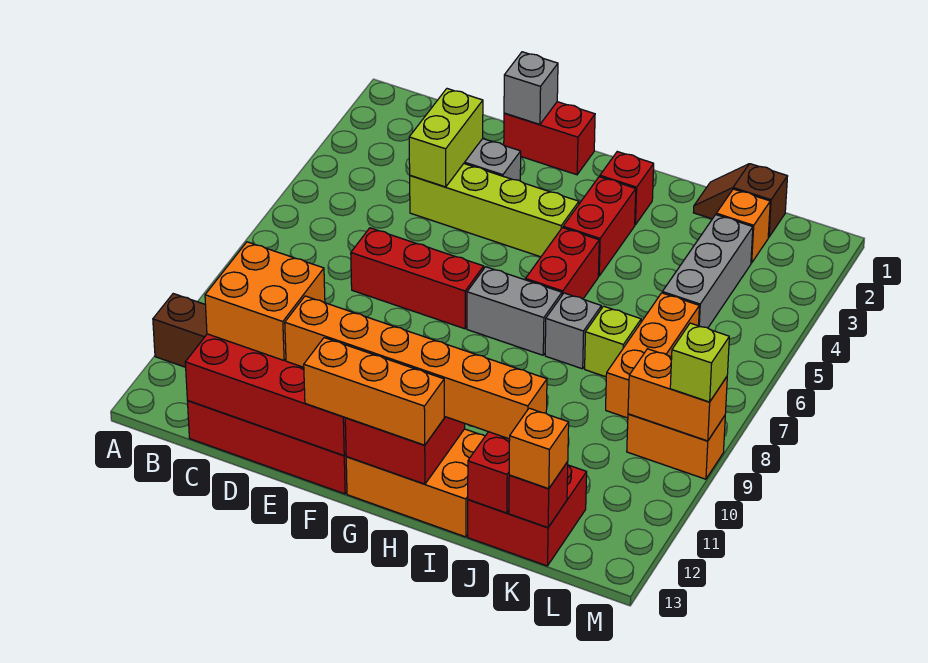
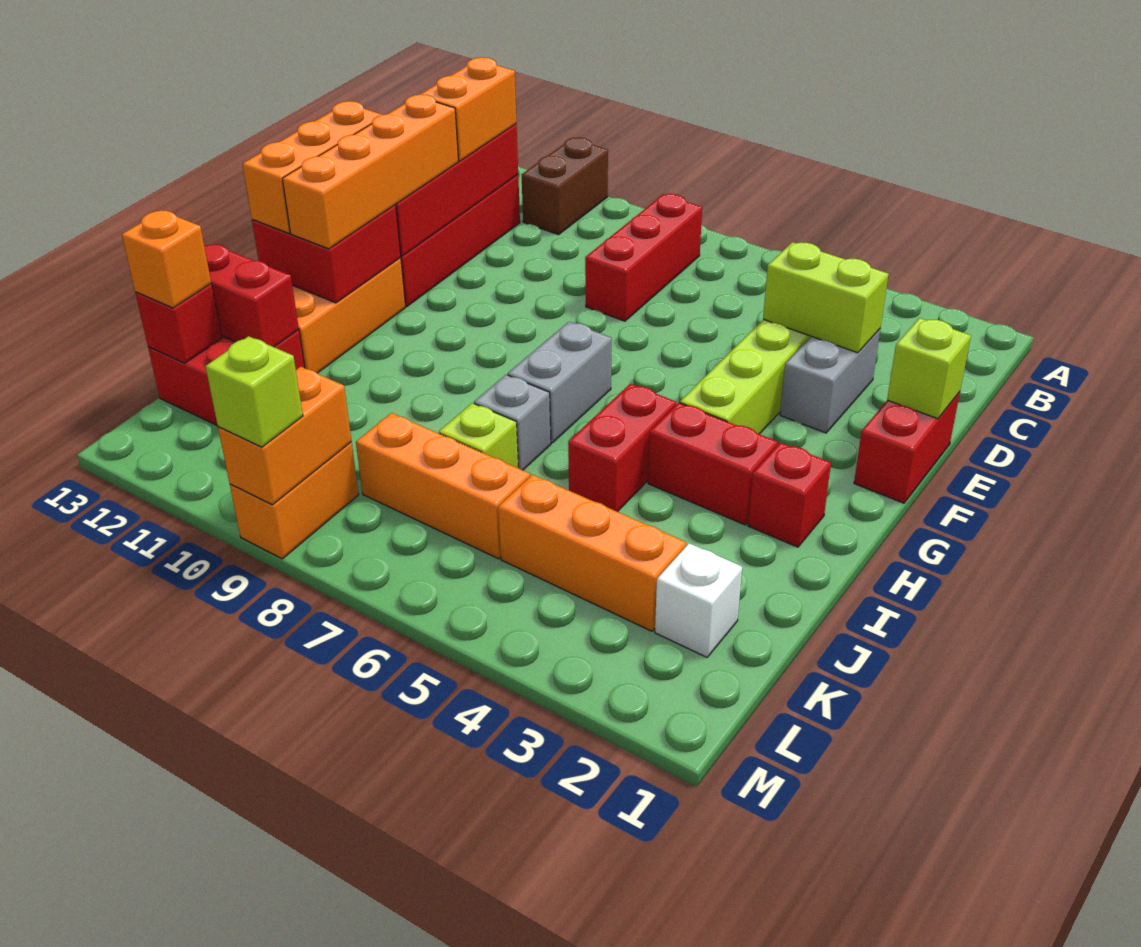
orange 2x2 brick [205,242,325,360] -> orange 1x2 brick [422,57,516,161]
red 1x3 brick [351,228,484,329] -> red 1x3 brick moved to [585,194,702,321]
grey 1x1 brick [504,52,558,125] -> lime 1x1 brick [887,318,971,419]
orange 1x6 brick [285,296,547,439] -> orange 1x4 brick [282,94,459,249]
red 1x2 brick [525,228,599,299] -> red 1x2 brick turned to [568,384,676,512]
brown 1x2 slope [693,164,788,237] -> none
orange 1x1 brick [716,189,770,263] -> white 1x1 brick [655,543,742,657]
grey 1x3 brick [662,215,753,328] -> orange 1x3 brick [498,475,686,631]

